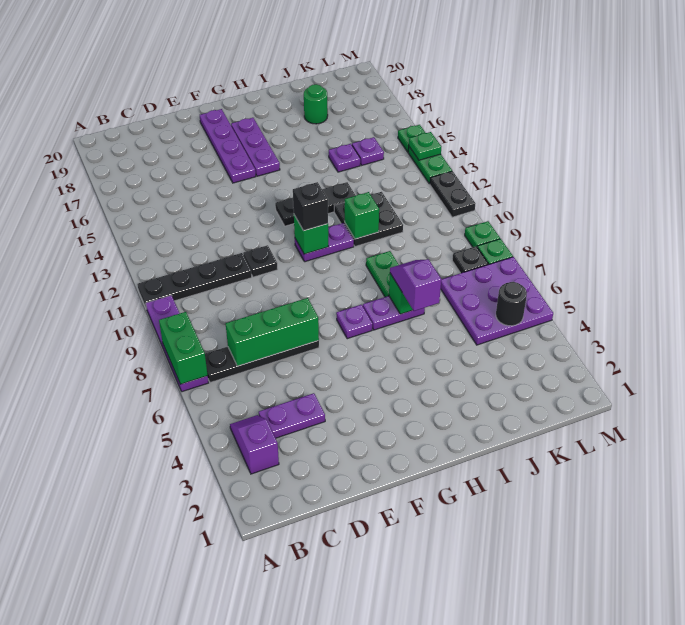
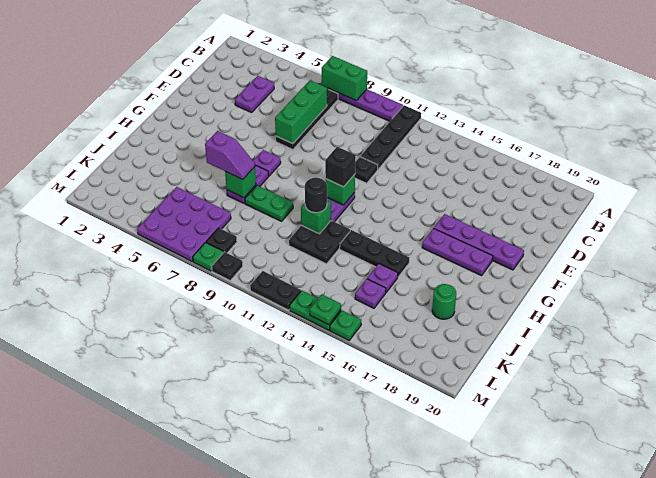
purple 1x2 slope [230,415,279,474] -> none
black 1x3 plate [275,182,356,226] -> black 1x3 plate turned to [340,230,409,277]
black 1x1 round brick [496,282,527,326] -> black 1x1 round brick moved to [305,177,327,213]
green 1x1 plate [465,221,500,247] -> black 1x1 plate [212,252,243,281]

